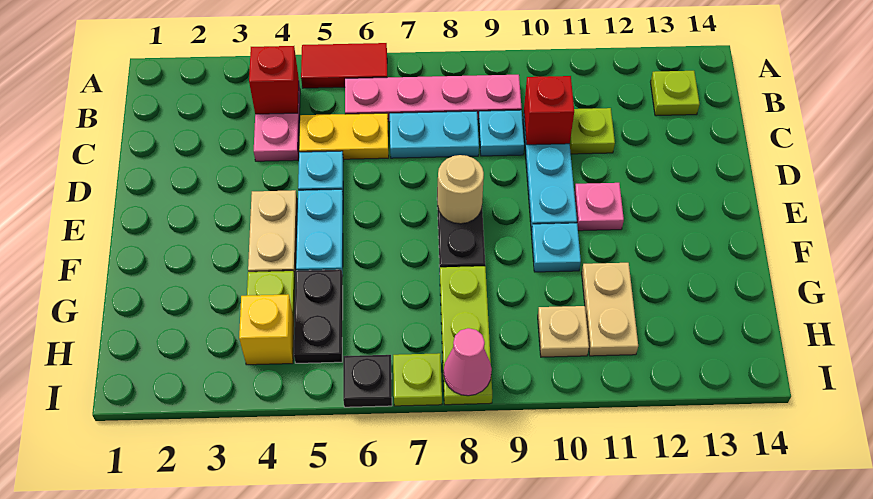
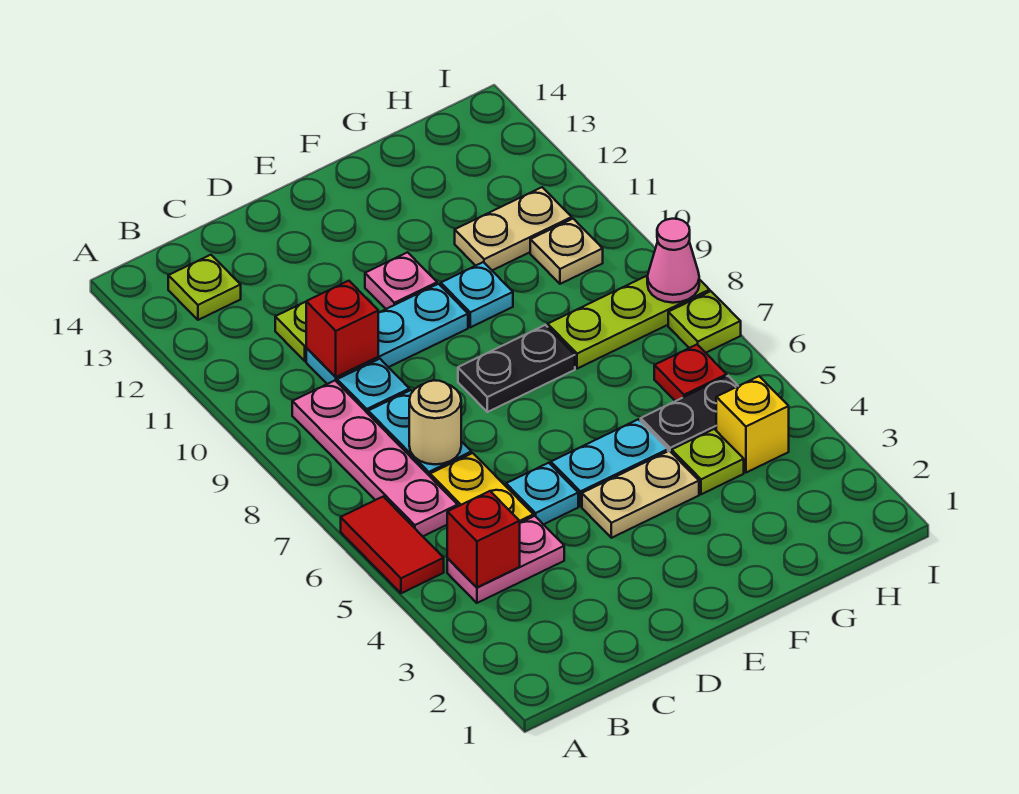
tan 1x1 round brick [438,155,484,224] -> tan 1x1 round brick moved to [409,380,461,464]
none -> red 1x1 plate [654,345,727,401]
black 1x1 plate [343,355,392,407] -> none

